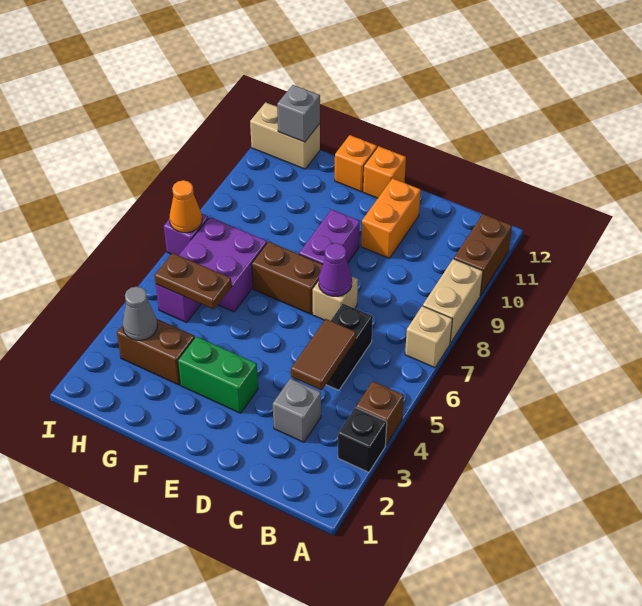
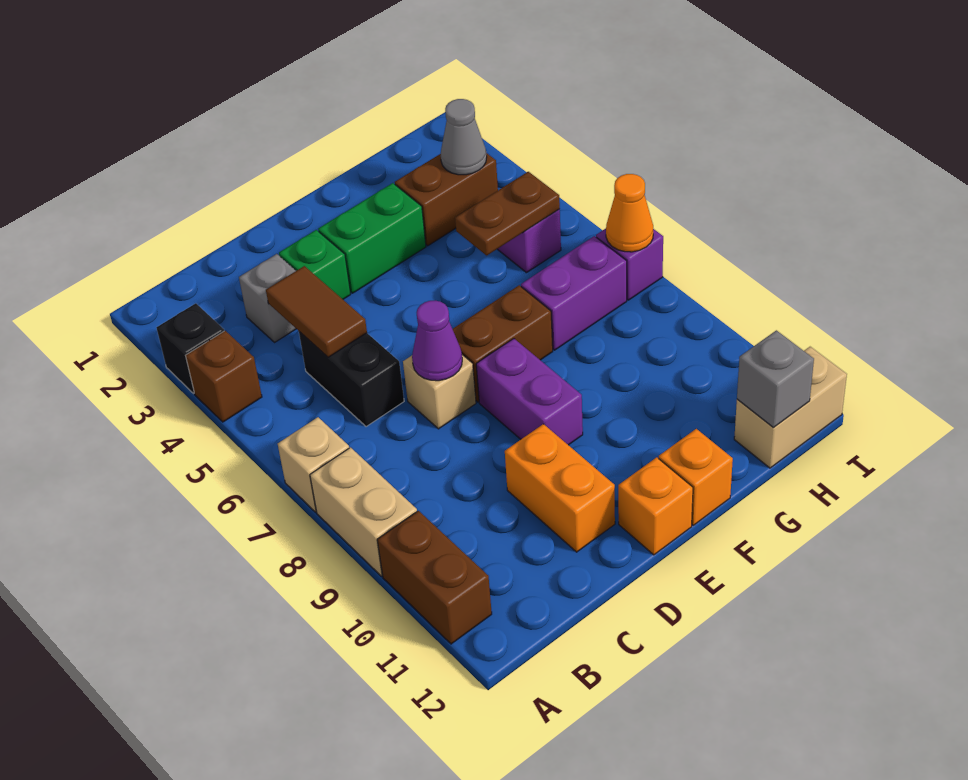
none -> green 1x1 brick [279,230,351,299]
purple 2x2 brick [179,217,267,312] -> purple 1x2 brick [521,236,627,350]

